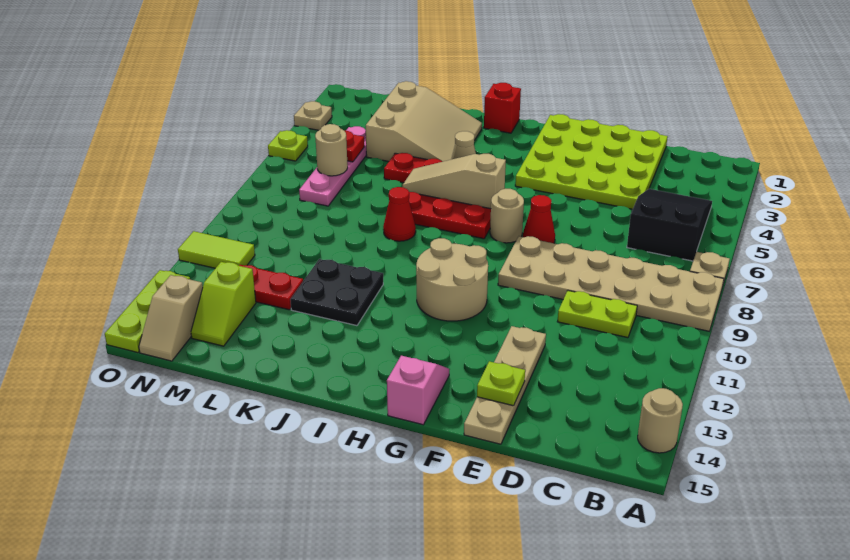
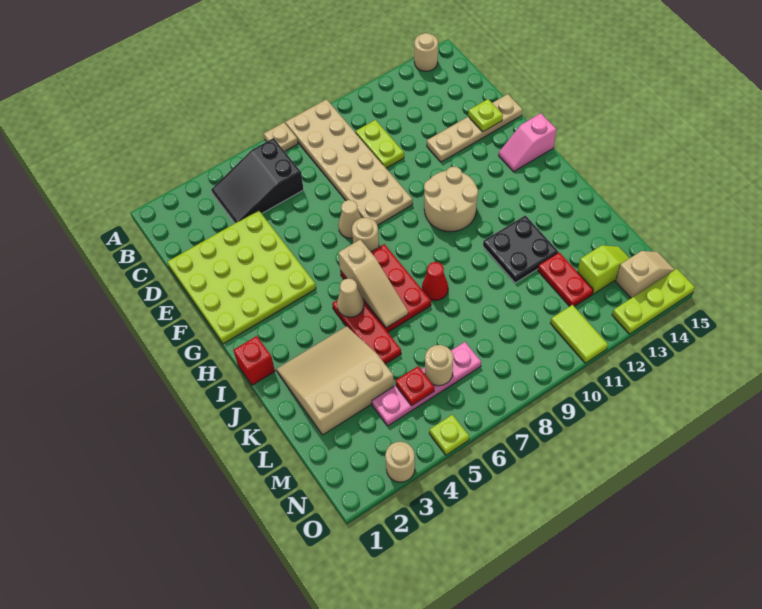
red 1x1 cone [523,195,555,243] -> tan 1x1 cone [338,200,361,238]
tan 1x1 plate [294,101,332,130] -> tan 1x1 round brick [385,442,415,482]

